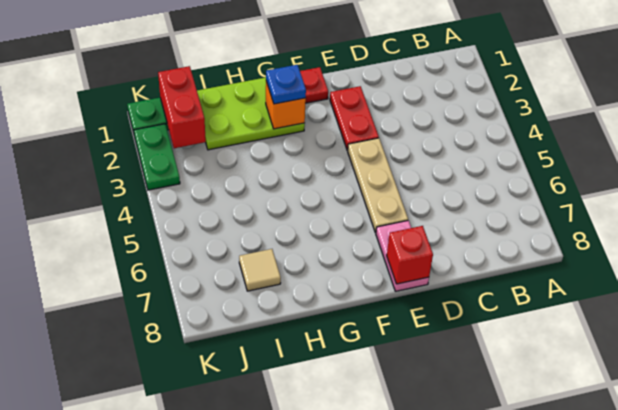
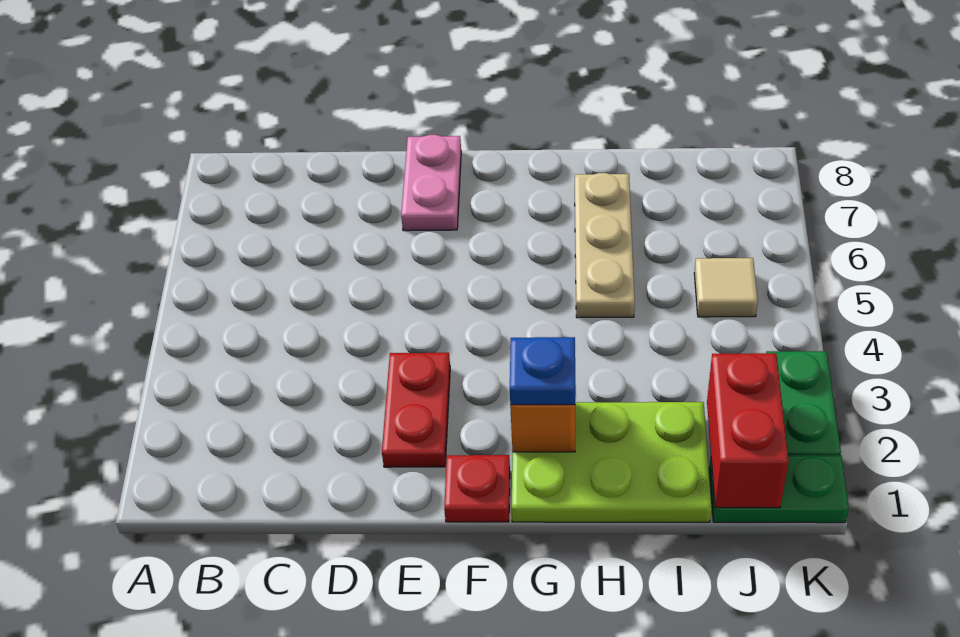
tan 1x3 plate [348,138,408,233] -> tan 1x3 plate moved to [575,173,635,318]
red 1x1 brick [387,226,433,284] -> none
tan 1x1 tile [239,249,281,291] -> tan 1x1 tile moved to [694,258,758,317]

